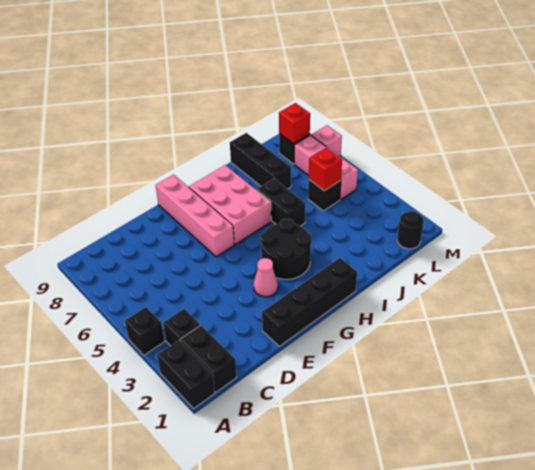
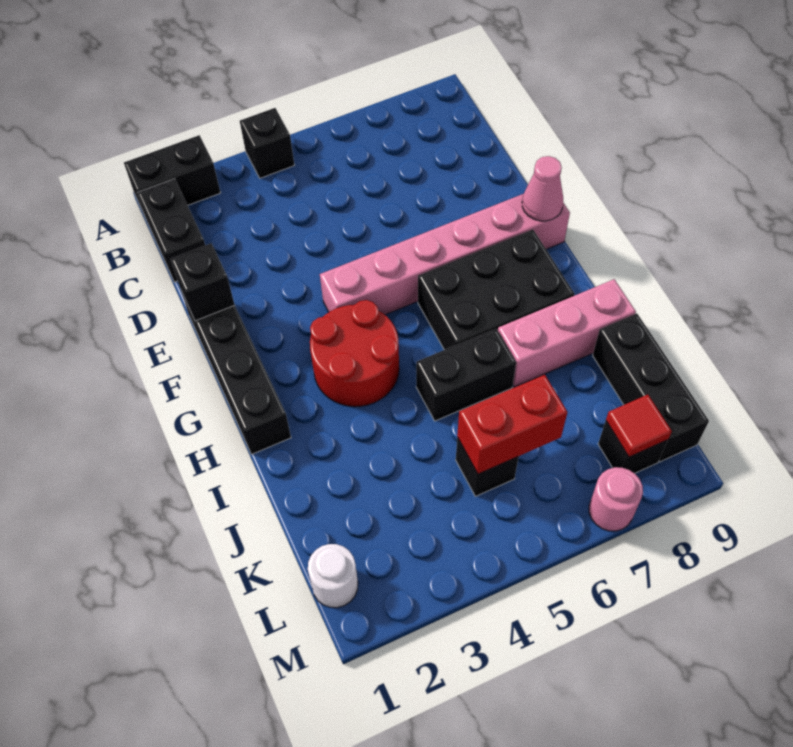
black 1x2 brick [180,325,237,392] -> black 1x2 brick turned to [137,179,205,282]
black 1x1 brick [163,309,200,346] -> black 1x1 brick moved to [171,243,235,321]
pink 1x1 cone [254,258,278,297] -> pink 1x1 cone moved to [522,156,563,221]
pink 1x4 brick [155,175,234,257] -> pink 1x6 brick [320,194,570,315]
black 2x2 round brick [260,219,312,279] -> red 2x2 round brick [310,300,399,407]
pink 2x3 brick [189,165,271,244] -> black 2x3 brick [418,230,574,350]
black 1x3 brick [230,133,291,189] -> black 1x3 brick turned to [593,313,709,462]
red 1x1 brick [309,148,342,191] -> red 1x2 brick [457,374,567,474]
black 1x1 round brick [397,211,424,249] -> white 1x1 round brick [308,544,358,608]
pink 1x3 brick [294,135,358,200] -> pink 1x3 brick moved to [498,279,636,387]
red 1x1 brick [279,103,310,144] -> red 1x1 tile [606,395,672,457]
pink 1x1 brick [311,125,342,156] -> pink 1x1 round brick [589,467,643,531]

